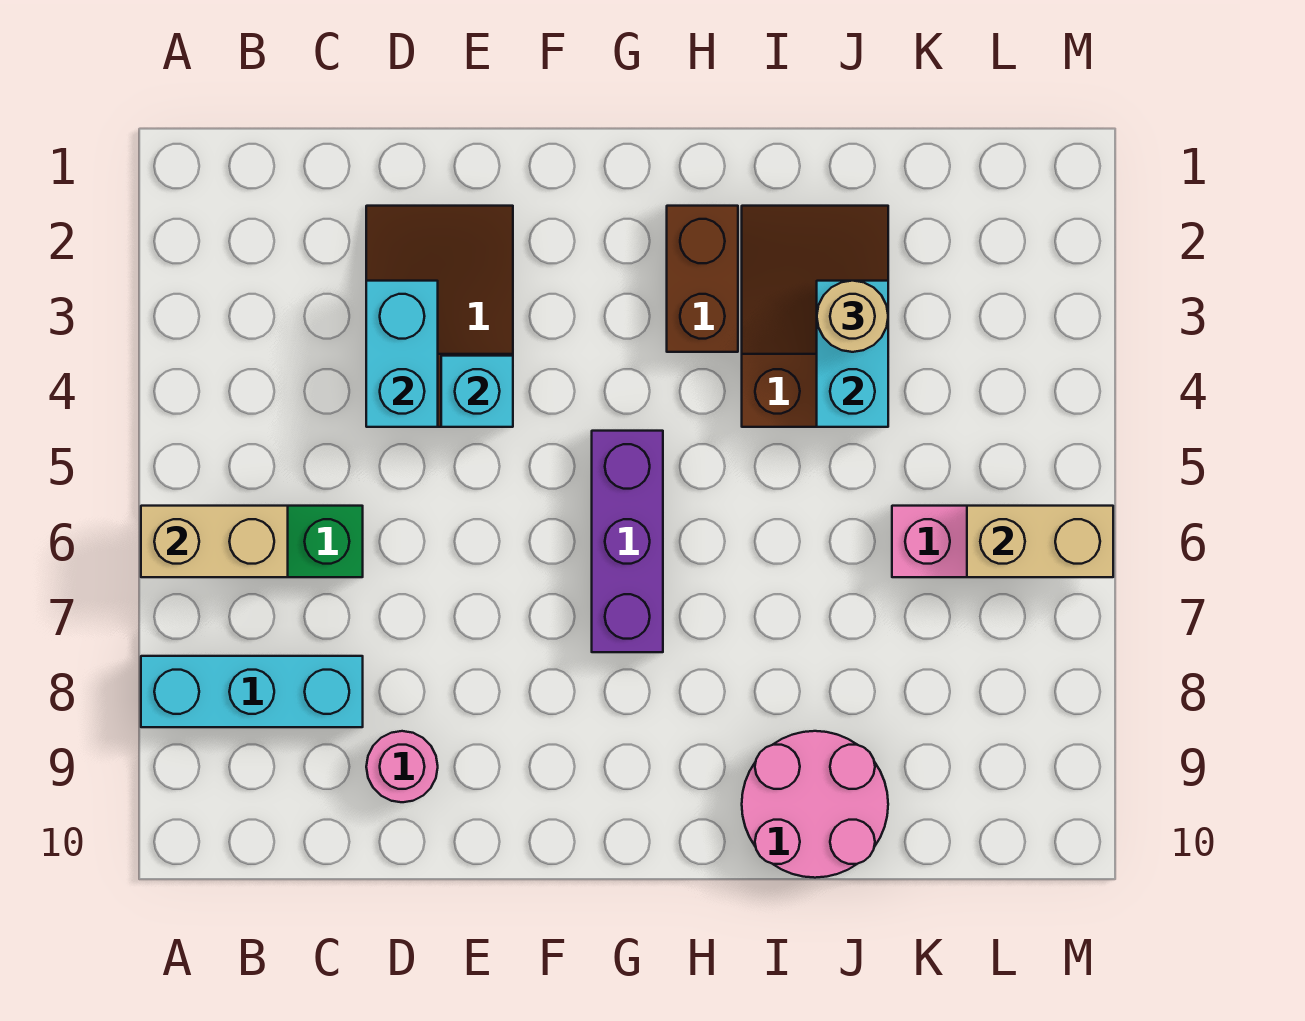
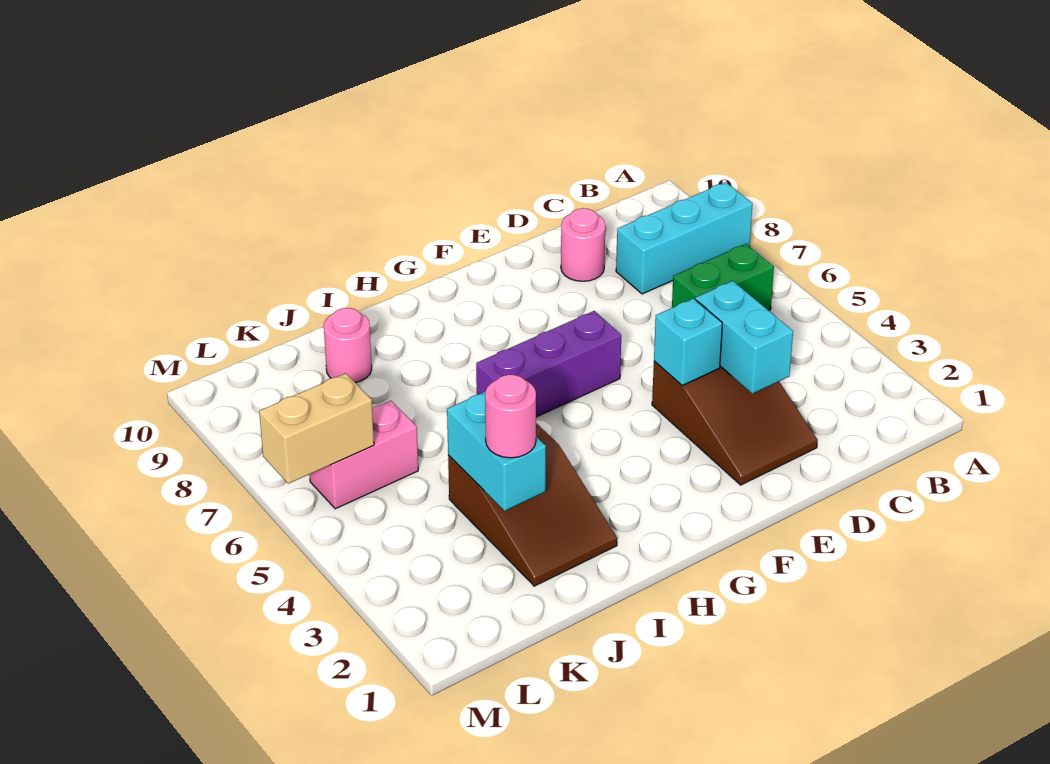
tan 1x2 brick [141,506,288,577] -> none
purple 1x3 brick [592,431,663,652] -> purple 1x3 brick turned to [476,311,621,417]
brown 1x2 brick [667,206,738,352] -> none
pink 2x2 round brick [742,731,888,878] -> pink 1x1 round brick [324,308,372,383]
tan 1x1 round brick [817,281,888,352] -> pink 1x1 round brick [485,375,536,458]

